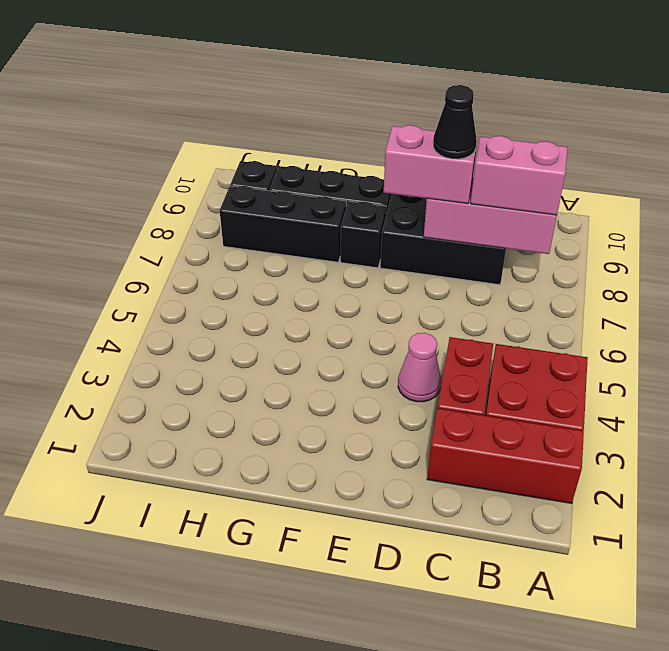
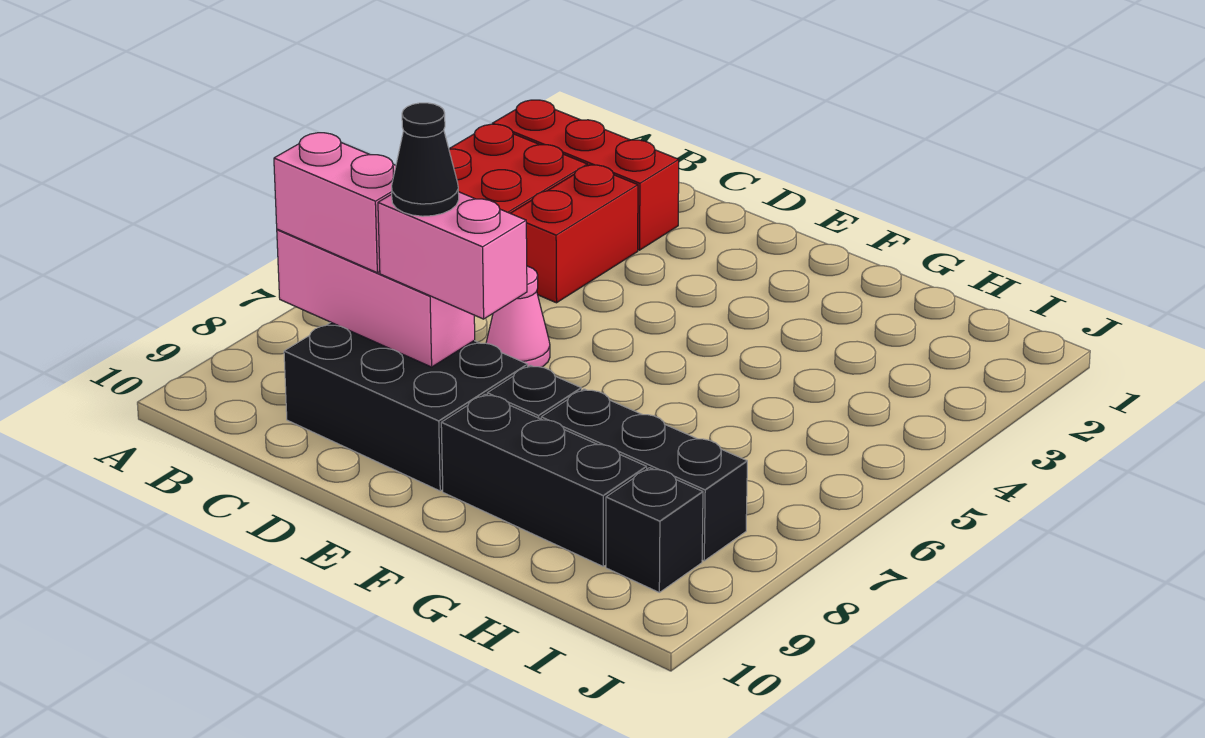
pink 1x1 cone [398,333,441,402] -> pink 1x1 cone moved to [486,266,550,367]

